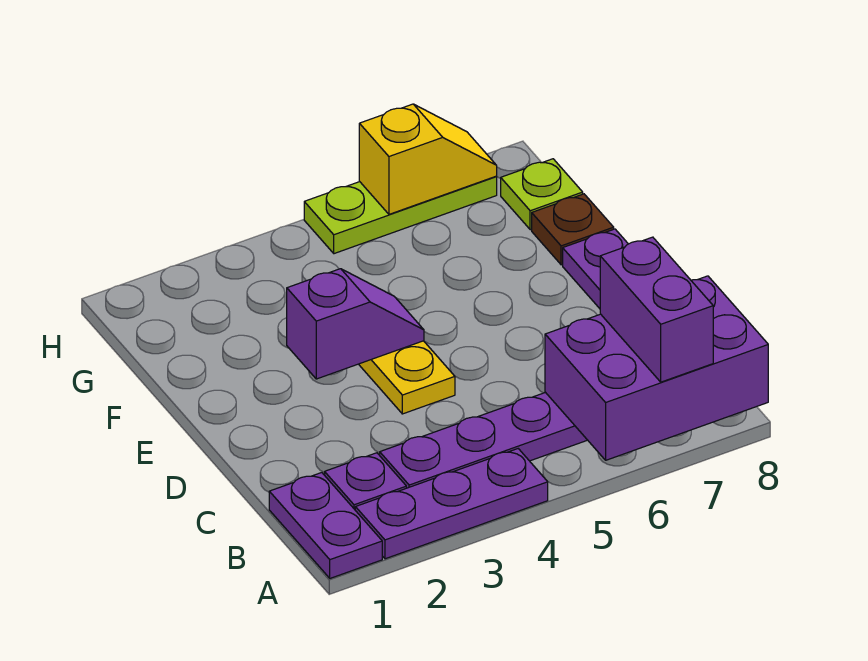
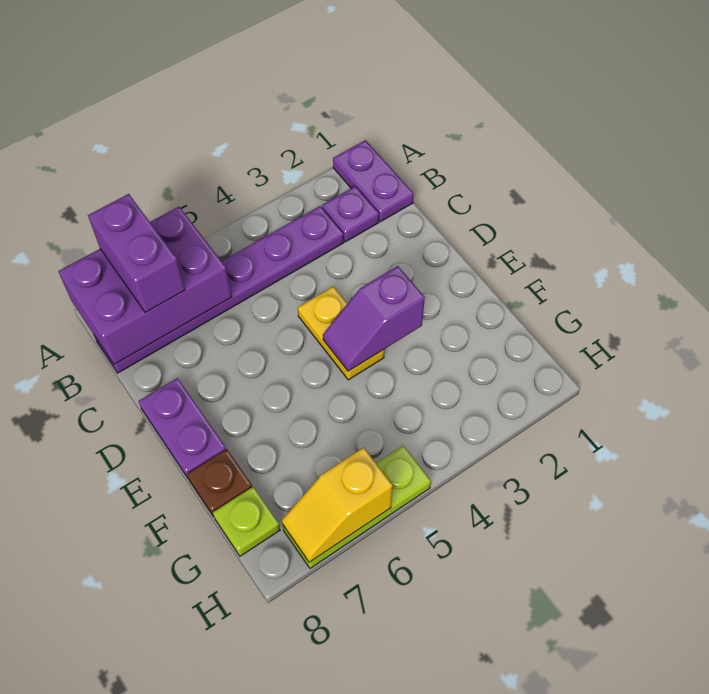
purple 1x3 plate [355,449,548,559] -> none

